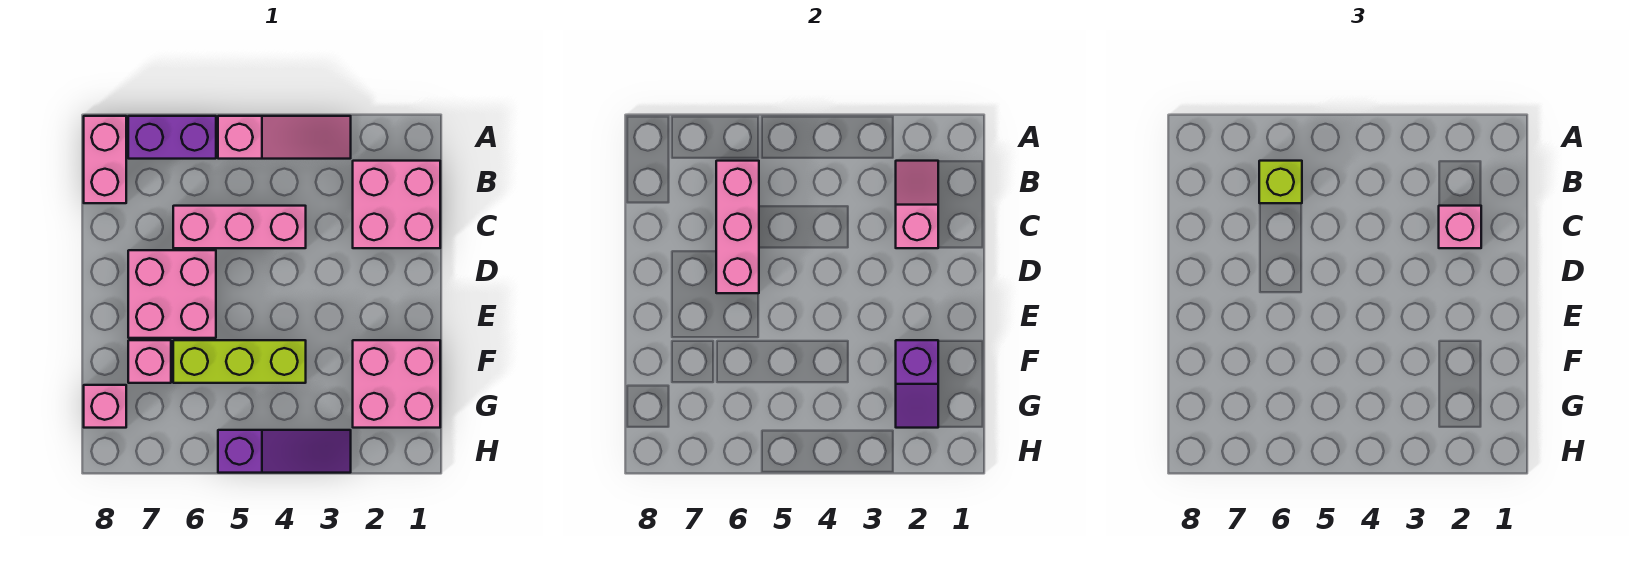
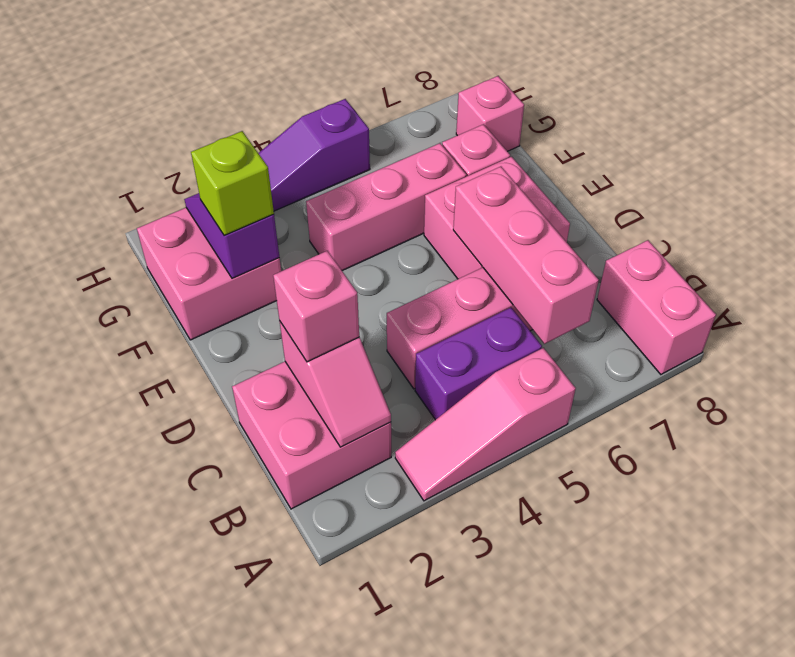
purple 1x2 brick [128,116,216,159] -> purple 1x2 brick moved to [415,308,542,420]
lime 1x1 brick [1259,161,1302,203] -> lime 1x1 brick moved to [191,131,274,236]
lime 1x3 brick [173,340,306,383] -> pink 1x3 brick [306,143,466,271]

